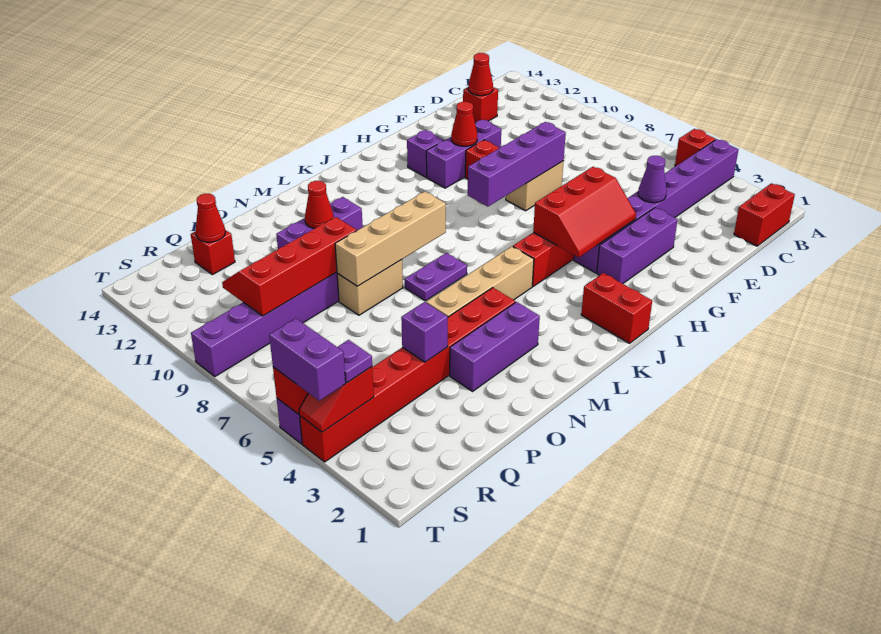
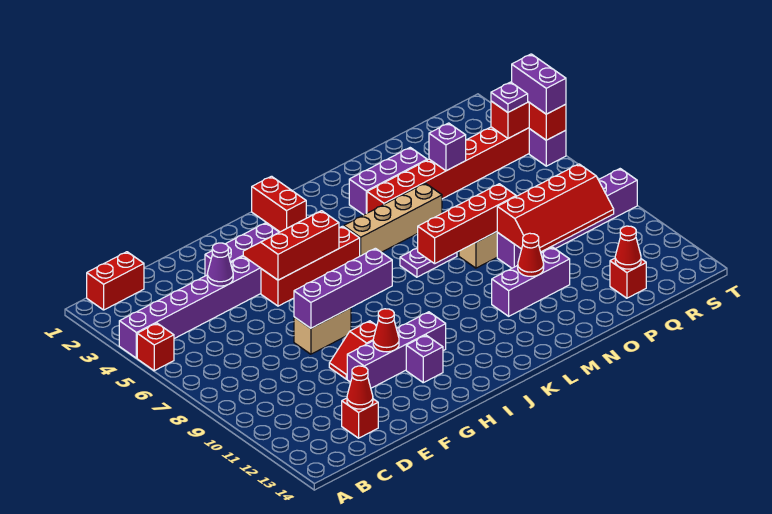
purple 1x3 brick [426,120,501,188] -> purple 1x4 brick [347,312,446,388]
tan 1x4 brick [335,192,446,286] -> red 1x4 brick [418,184,516,264]

